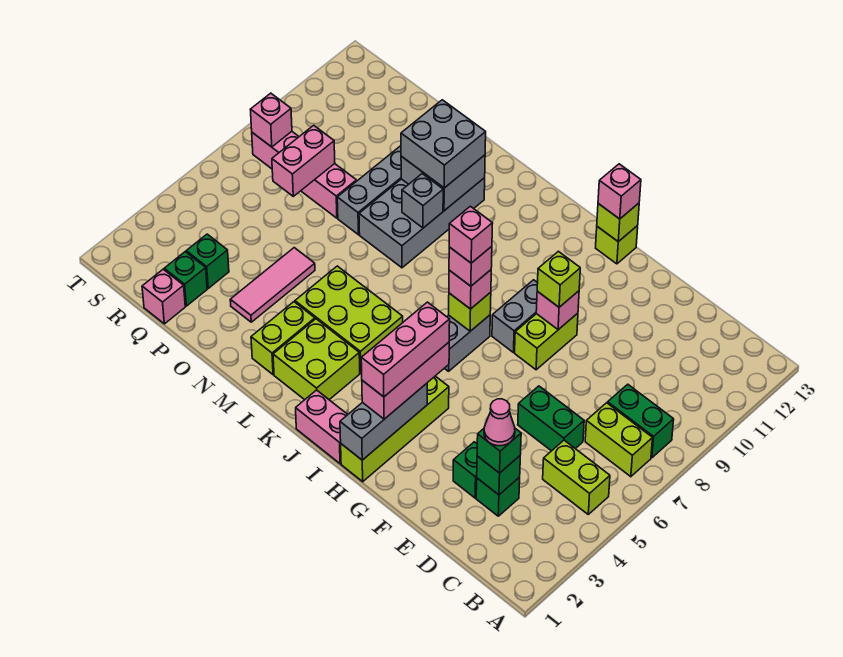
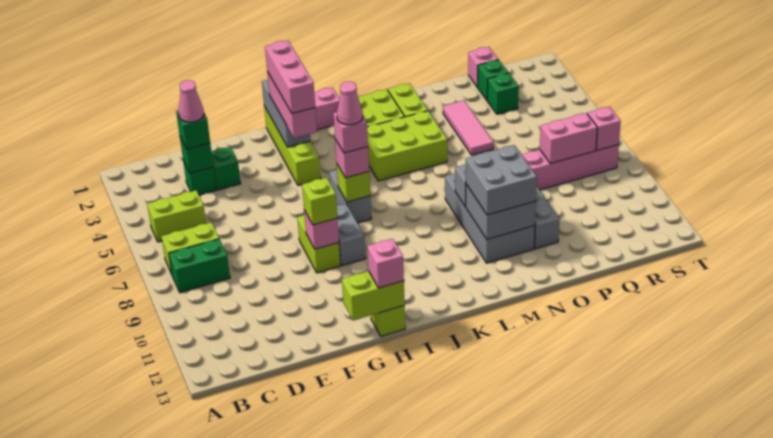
green 1x2 brick [518,386,584,451] -> none
lime 1x1 brick [597,203,639,242] -> lime 1x2 brick [342,271,405,320]
pink 1x1 brick [449,206,493,263] -> pink 1x1 cone [337,81,363,125]
pink 1x2 brick [272,125,335,196] -> pink 1x2 brick turned to [540,113,597,164]

